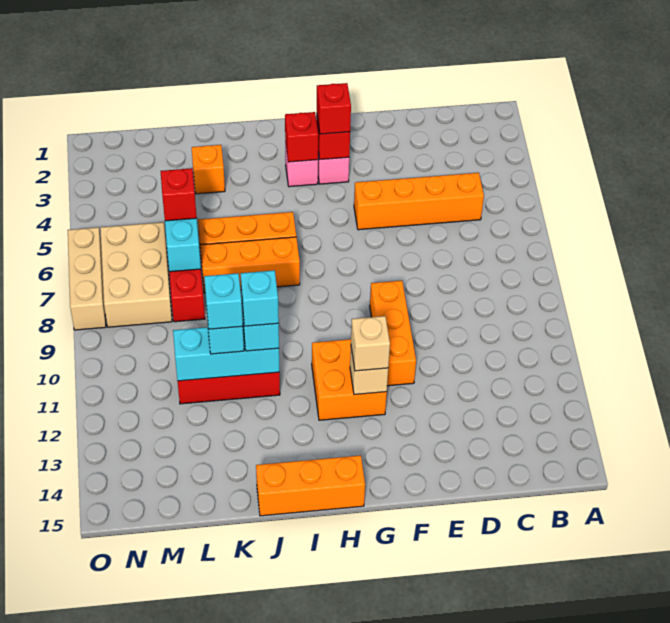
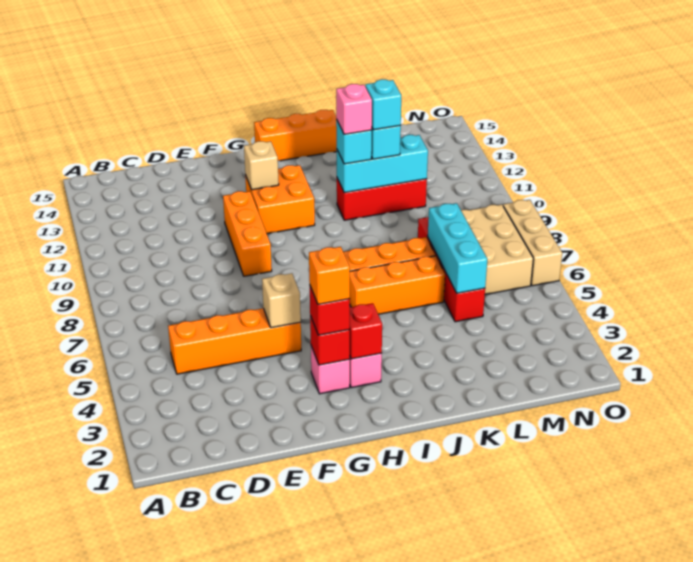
tan 1x1 brick [351,316,390,371] -> tan 1x1 brick moved to [262,273,301,328]
cyan 1x1 brick [240,270,279,326] -> pink 1x1 brick [336,84,372,134]
orange 1x1 brick [192,145,225,194] -> orange 1x1 brick moved to [309,247,350,304]
red 1x1 brick [161,168,197,221] -> none

